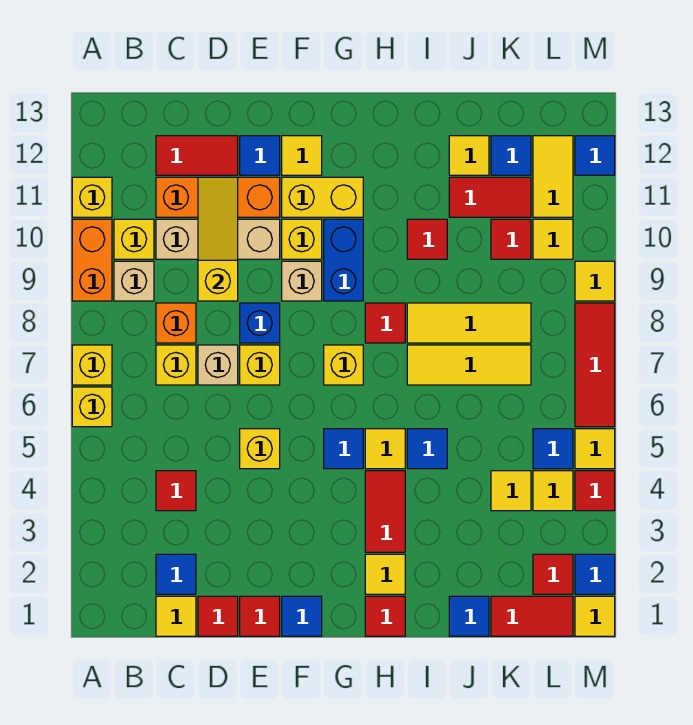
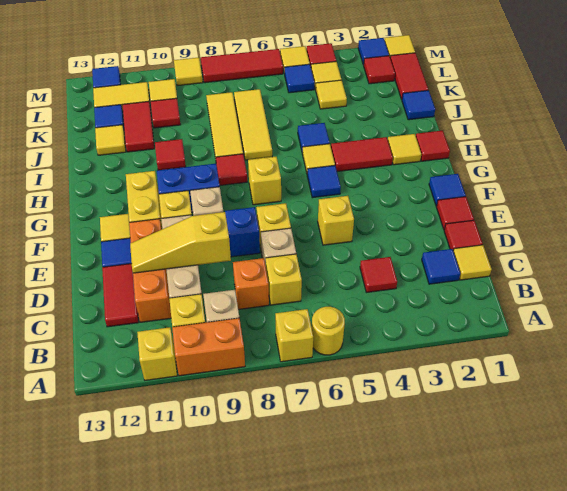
yellow 1x1 brick [72,387,112,427] -> yellow 1x1 round brick [312,307,345,355]

